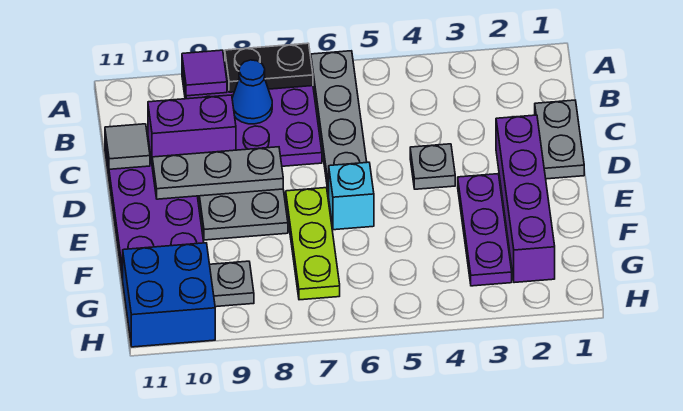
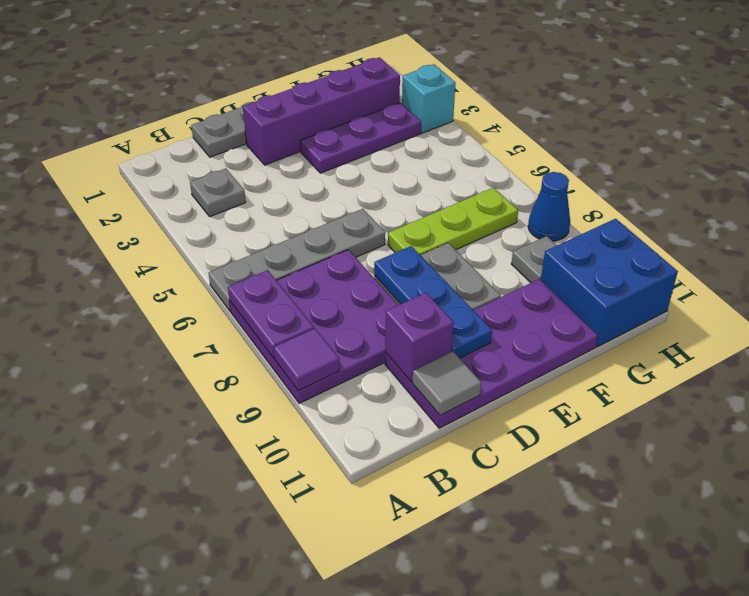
black 1x2 plate [225,43,313,92] -> purple 1x2 plate [228,270,314,358]
blue 1x1 cone [232,60,272,124] -> blue 1x1 cone moved to [528,172,570,241]
purple 1x2 brick [148,95,236,162] -> purple 1x1 brick [385,293,454,382]
grey 1x1 plate [410,144,455,189] -> grey 1x1 plate moved to [190,169,246,216]
grey 1x3 plate [152,147,283,199] -> blue 1x3 plate [374,246,492,358]
cyan 1x1 brick [328,162,374,230] -> cyan 1x1 brick moved to [402,64,455,133]

